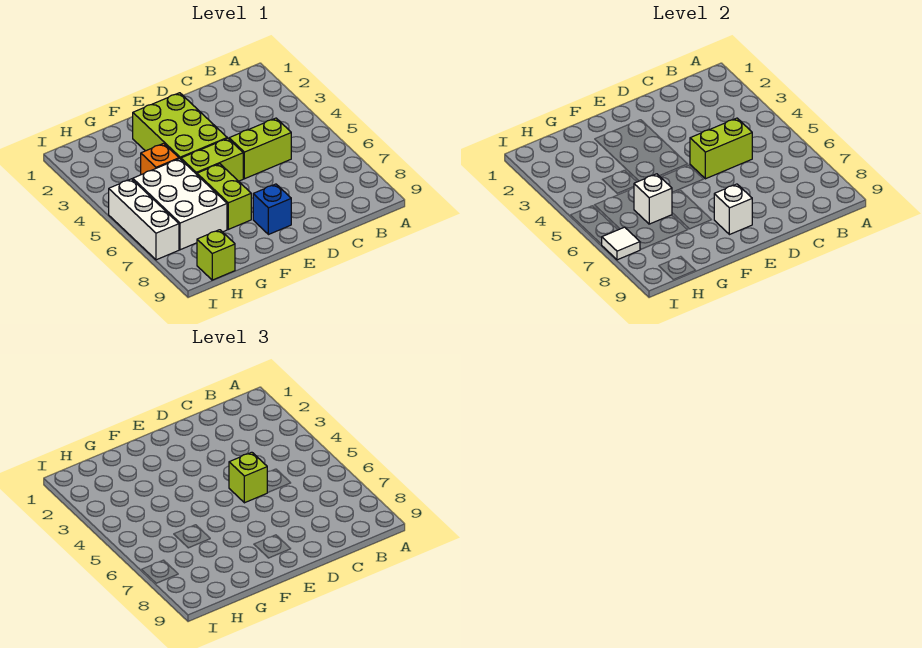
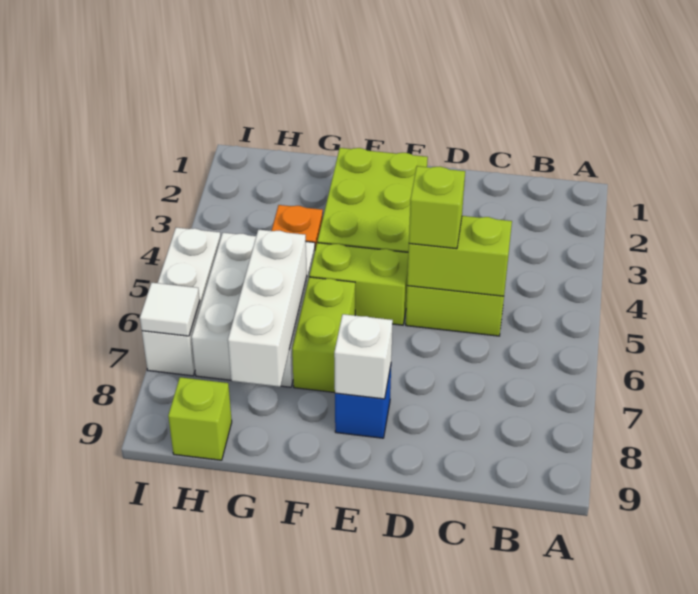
white 1x1 brick [634,174,672,224] -> white 1x3 brick [228,230,307,387]

